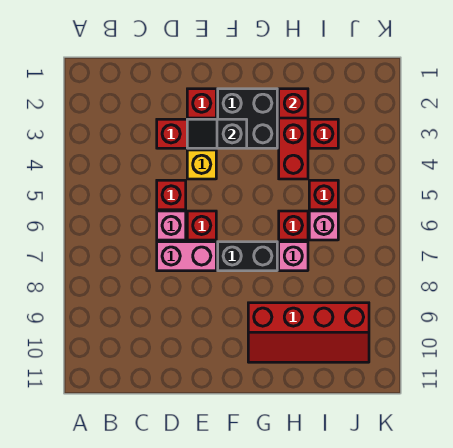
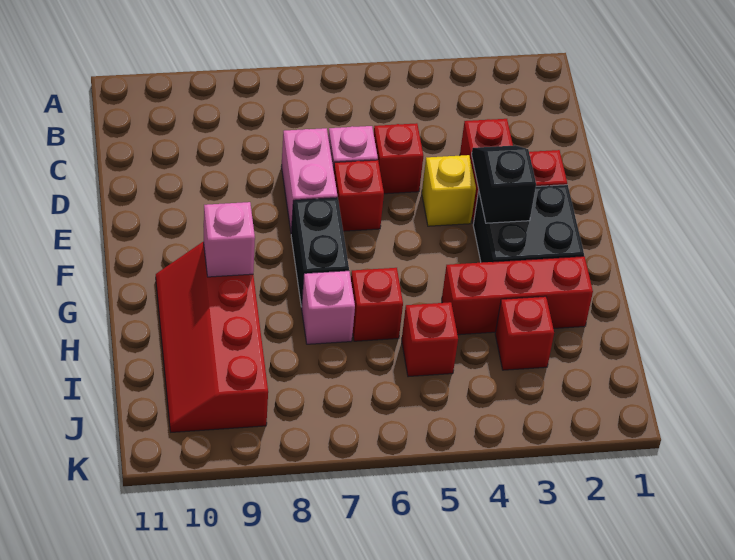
red 1x1 brick [279,89,308,118] -> none
pink 1x1 brick [309,211,338,240] -> pink 1x1 brick moved to [203,202,255,277]

